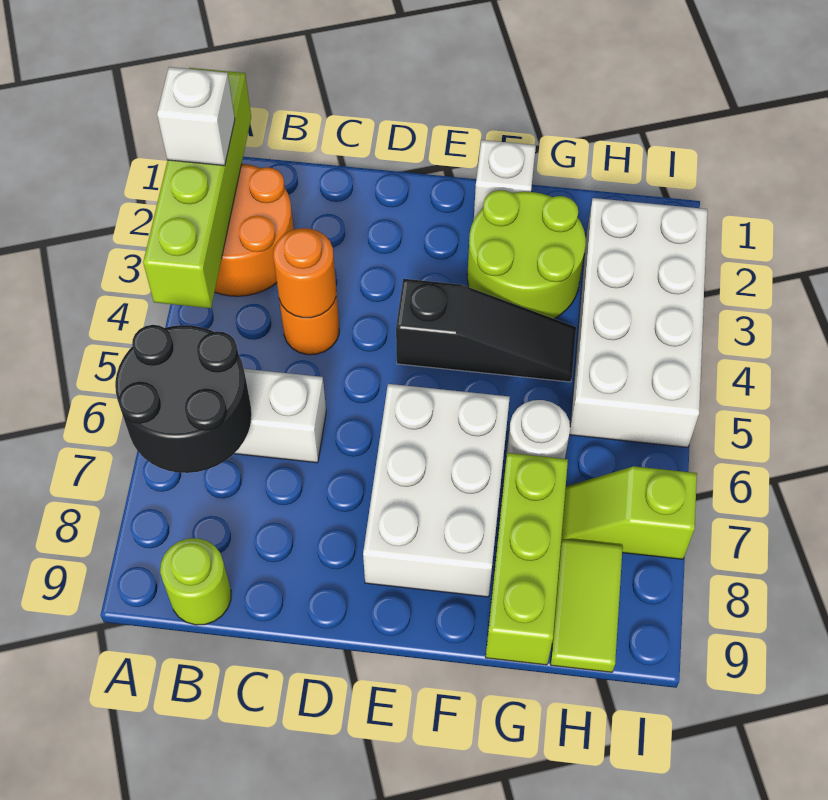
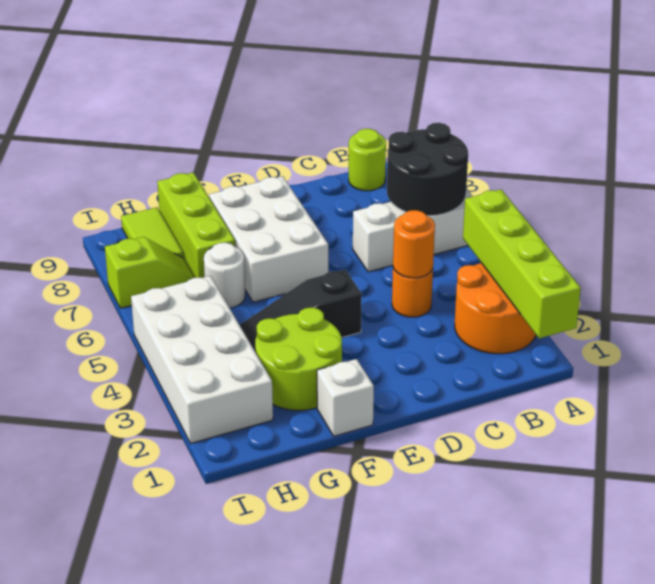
white 1x1 brick [157,67,235,166] -> none

